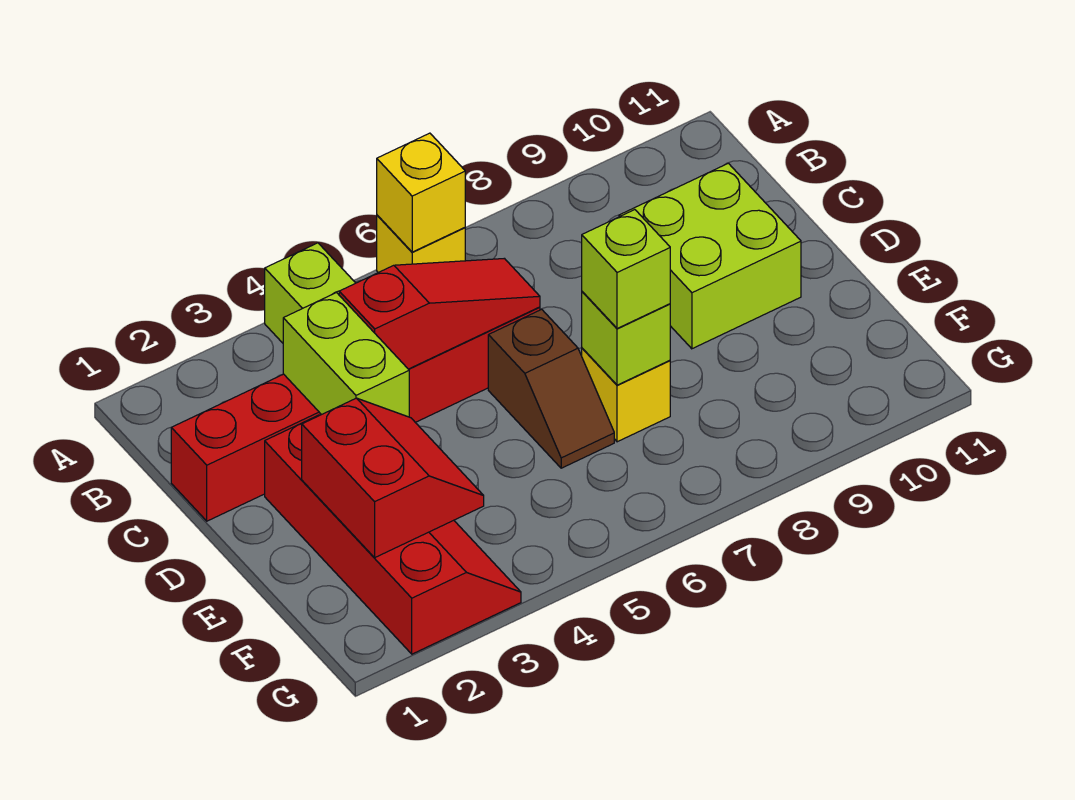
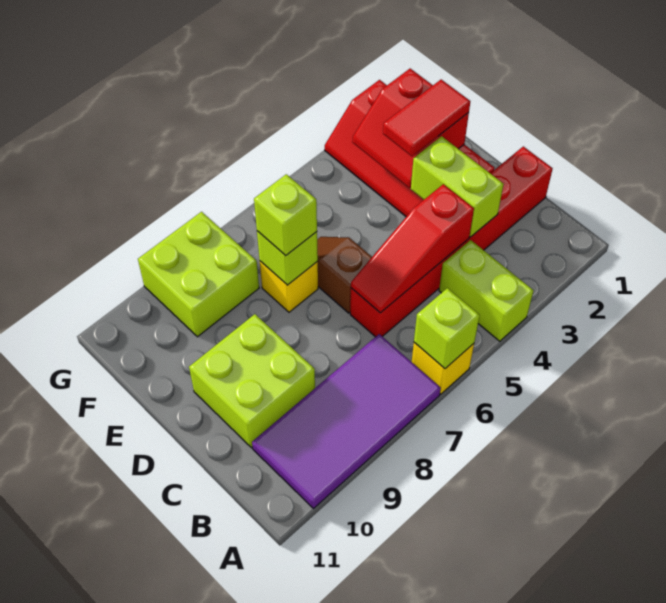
yellow 1x1 brick [377,133,465,252] -> lime 1x1 brick [414,288,480,369]
none -> purple 2x4 tile [252,334,441,508]
none -> red 1x2 tile [383,80,470,156]
none -> lime 2x2 brick [138,212,259,337]

